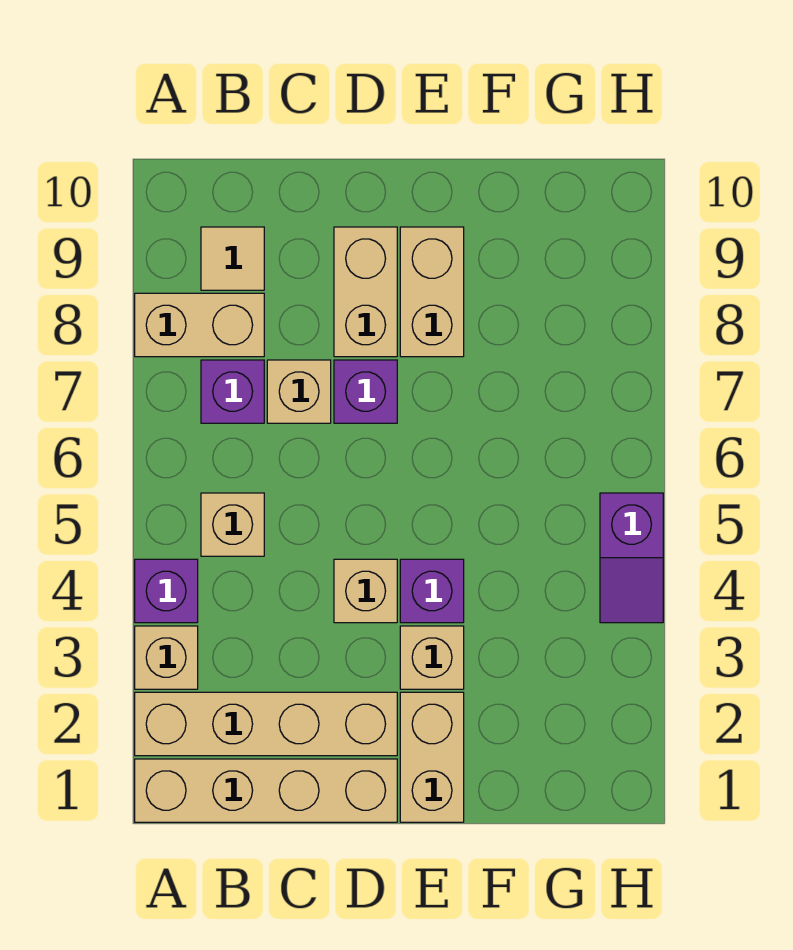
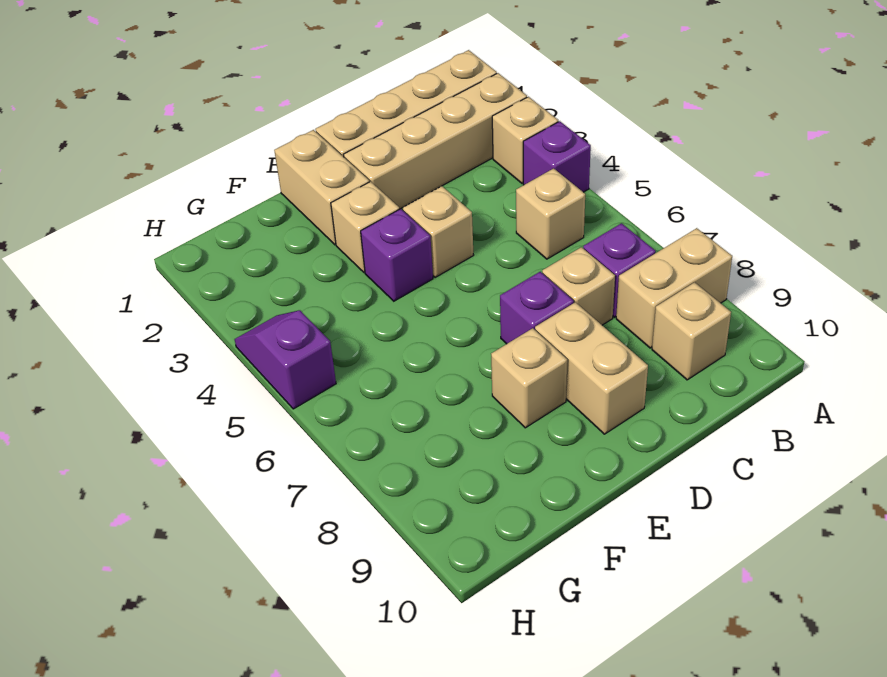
tan 1x1 tile [201,227,264,290] -> tan 1x1 brick [652,282,731,380]
tan 1x2 brick [400,227,464,357] -> tan 1x1 brick [491,328,567,428]

